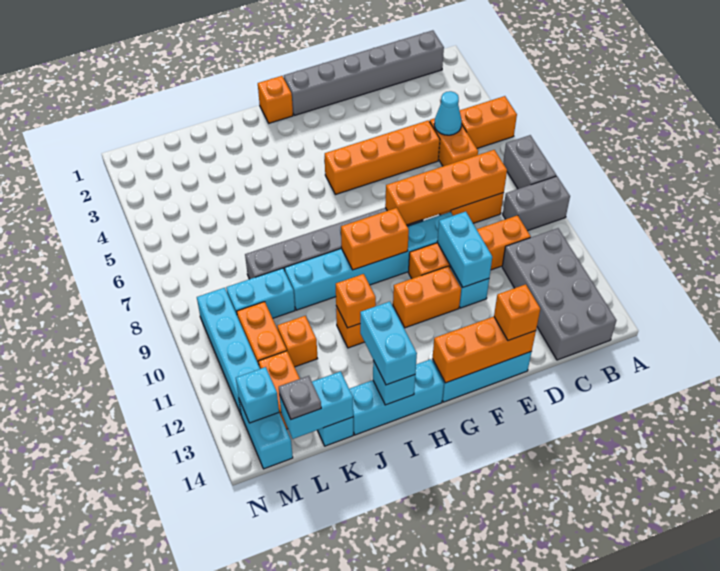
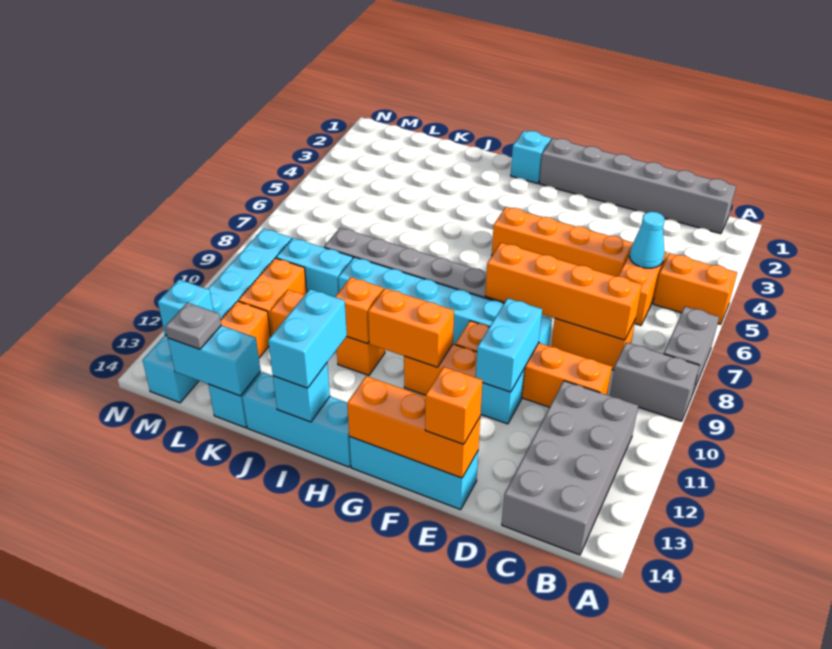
orange 1x2 brick [341,208,409,270] -> orange 1x2 brick moved to [368,288,454,367]
orange 1x1 brick [258,76,293,123] -> cyan 1x1 brick [511,131,551,184]

